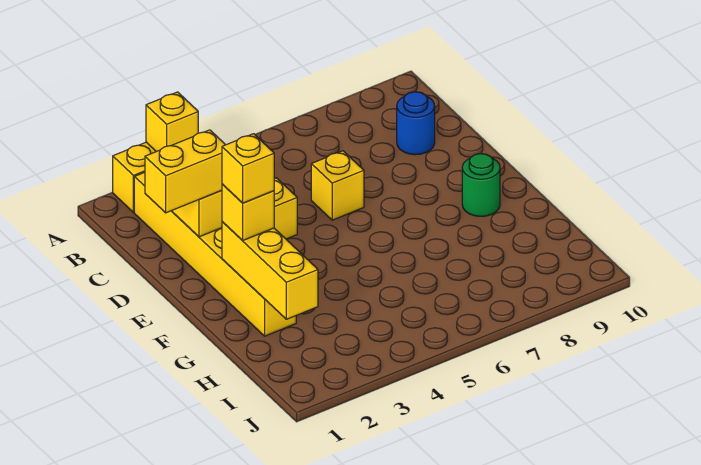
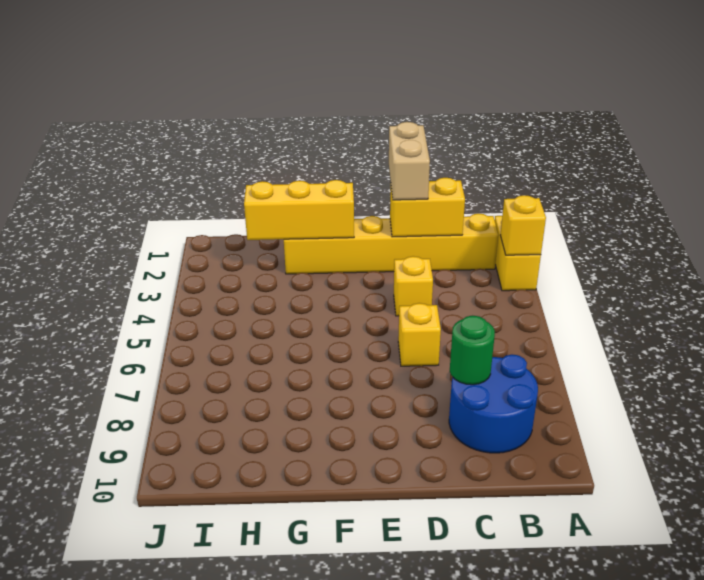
blue 1x1 round brick [397,92,435,155] -> blue 2x2 round brick [449,355,538,453]
yellow 1x2 brick [145,130,225,213] -> tan 1x2 brick [389,122,430,200]
yellow 1x1 brick [222,184,274,241] -> none
yellow 1x1 brick [222,134,274,203] -> none
green 1x1 round brick [462,154,500,216] -> green 1x1 round brick moved to [450,316,495,385]

